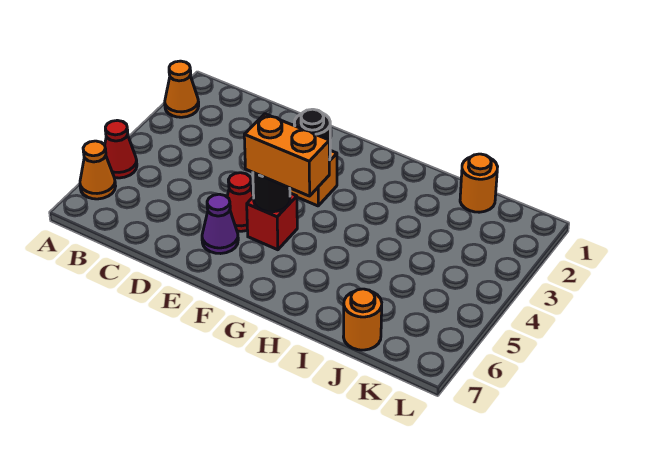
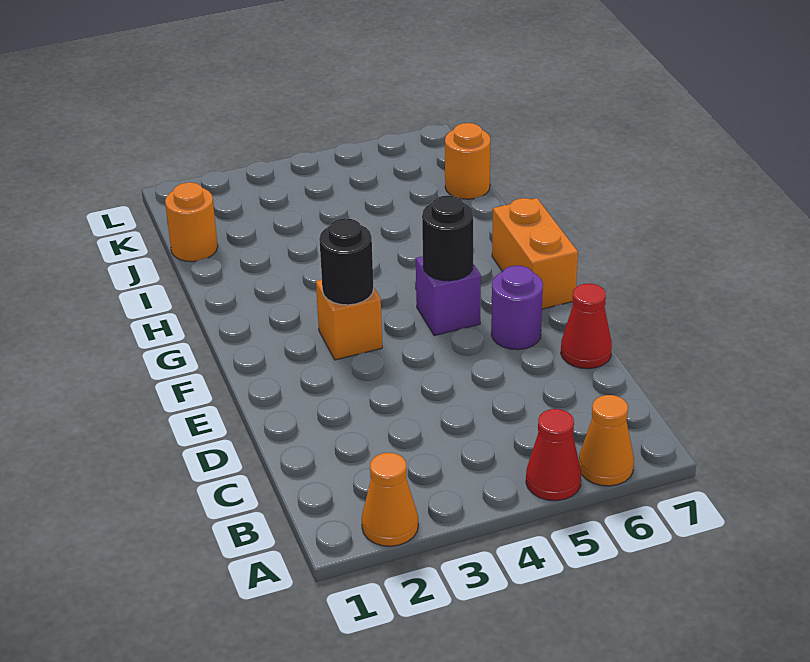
red 1x1 cone [227,173,254,231] -> red 1x1 cone moved to [561,284,612,369]
purple 1x1 cone [202,194,238,254] -> purple 1x1 round brick [491,266,543,350]
red 1x1 brick [247,193,297,250] -> purple 1x1 brick [416,256,481,336]
orange 1x2 brick [244,114,329,196] -> orange 1x2 brick moved to [492,198,578,309]

